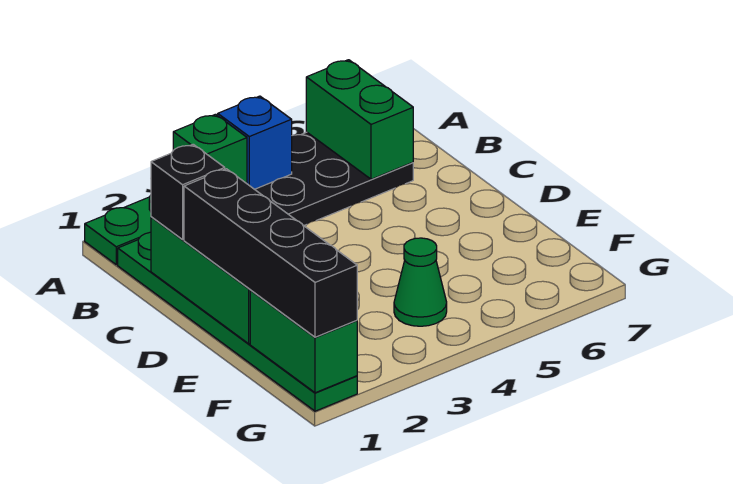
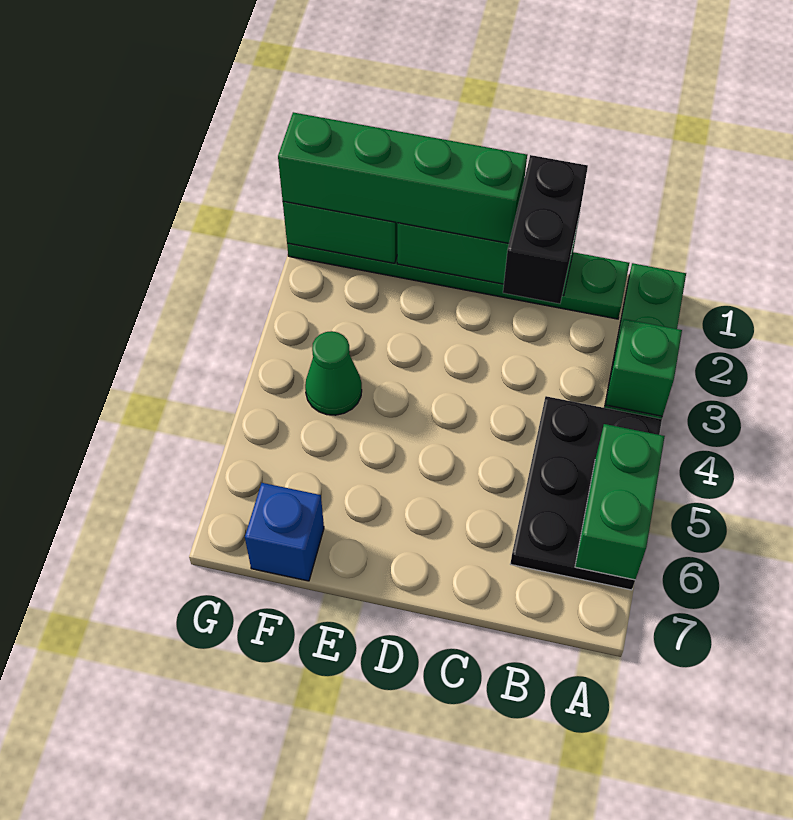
blue 1x1 brick [218,96,292,189] -> blue 1x1 brick moved to [245,483,324,581]
green 1x2 brick [306,60,413,179] -> green 1x2 brick turned to [575,424,665,580]
black 1x1 brick [151,144,225,239] -> black 1x2 brick [503,155,588,304]
black 1x4 brick [184,169,357,337] -> green 1x4 brick [278,112,527,243]

